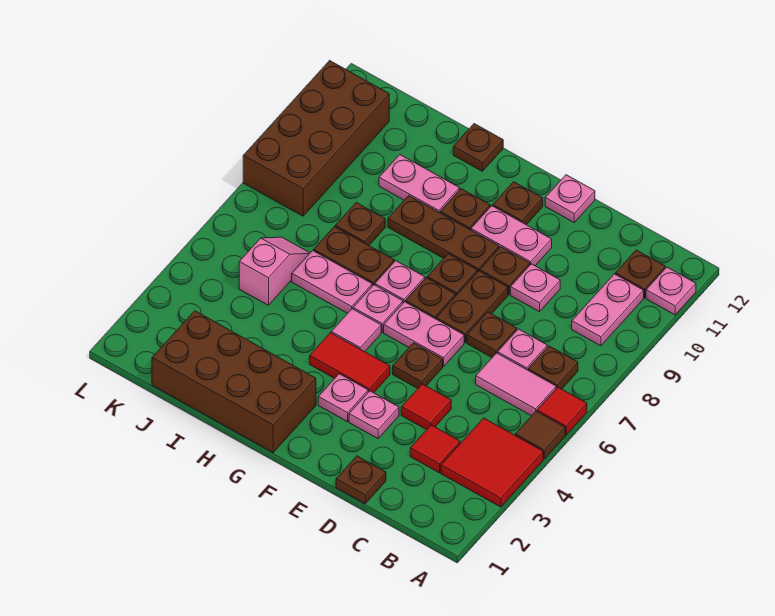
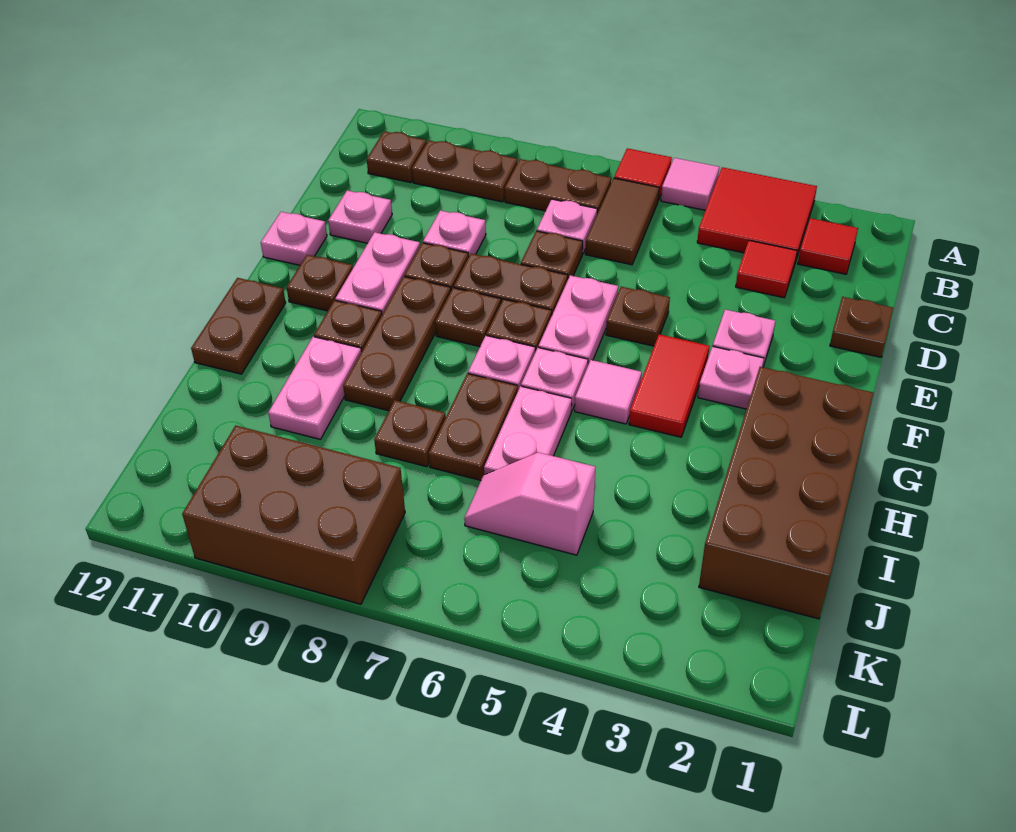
brown 1x1 tile [515,411,565,459] -> pink 1x1 tile [661,158,719,210]
pink 1x1 plate [646,267,696,315] -> pink 1x1 plate moved to [328,191,392,243]
pink 1x2 tile [476,353,556,416] -> brown 1x2 tile [585,178,659,265]
brown 1x1 plate [528,346,578,389] -> brown 1x2 plate [505,159,611,214]
pink 1x2 plate [572,274,644,346] -> brown 1x2 plate [412,140,517,202]
red 1x1 tile [401,384,451,430] -> red 1x1 tile moved to [798,218,858,274]
brown 1x1 plate [453,124,503,171] -> brown 1x2 plate [191,278,286,374]
brown 2x4 brick [243,61,389,216] -> brown 2x3 brick [182,425,405,604]

